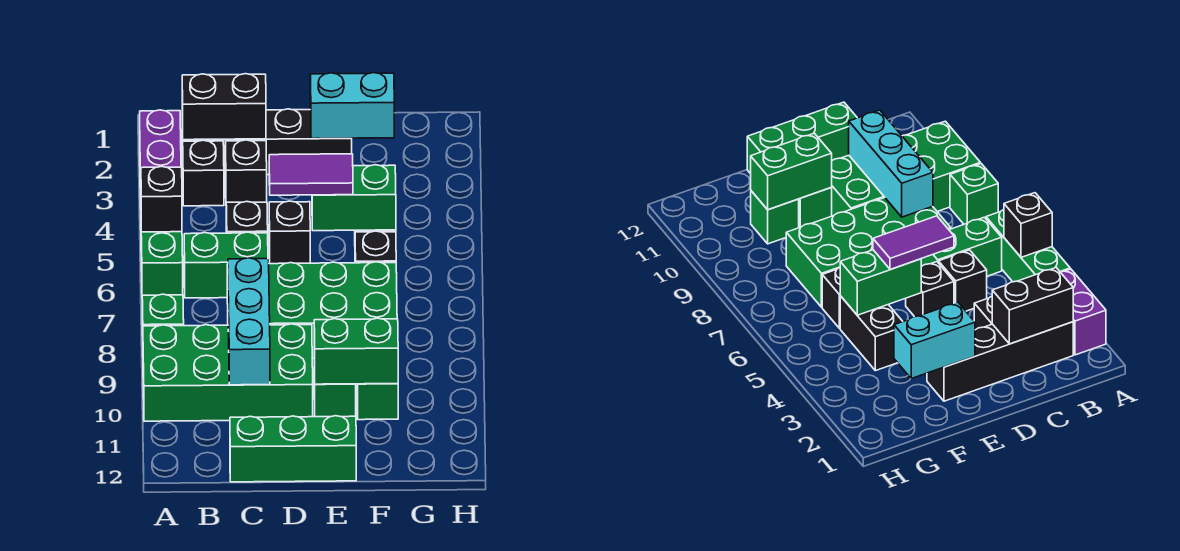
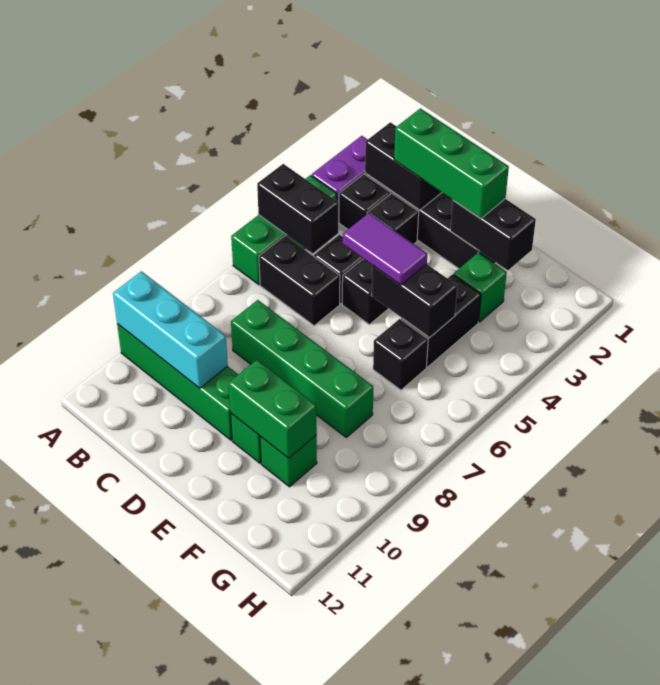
black 1x1 brick [141,166,182,232] -> black 1x2 brick [257,164,338,253]
green 1x1 brick [142,294,184,335] -> green 1x1 brick moved to [454,253,507,322]
green 2x4 brick [143,324,313,421] -> green 1x4 brick [117,324,238,440]
green 1x2 brick [184,232,268,298] -> black 1x2 brick [259,236,340,326]
green 2x4 brick [227,262,397,358] -> green 1x4 brick [231,300,373,437]
cyan 1x3 brick [228,258,270,385] -> cyan 1x3 brick turned to [113,271,228,388]
green 1x3 brick [230,416,356,482] -> green 1x3 brick moved to [394,108,509,219]
cyan 1x2 brick [310,73,394,139] -> black 1x2 brick [450,199,536,270]
green 1x2 brick [312,165,396,231] -> black 1x2 brick [372,264,457,338]

